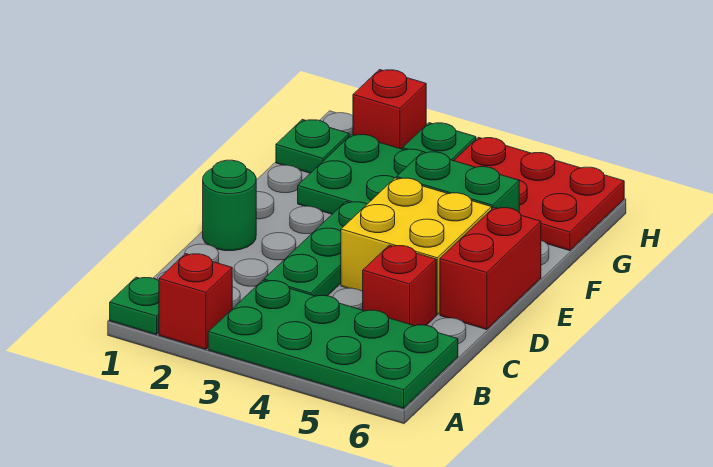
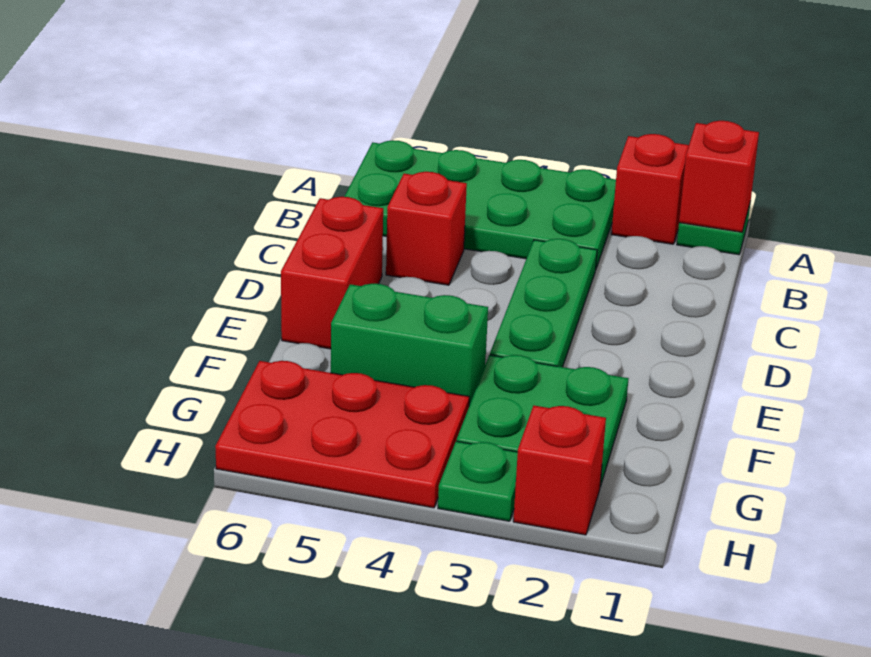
none -> red 1x1 brick [679,121,759,232]
green 1x1 round brick [203,160,256,251] -> none
yellow 2x2 brick [341,178,492,315] -> none
green 1x1 plate [276,119,349,173] -> none

